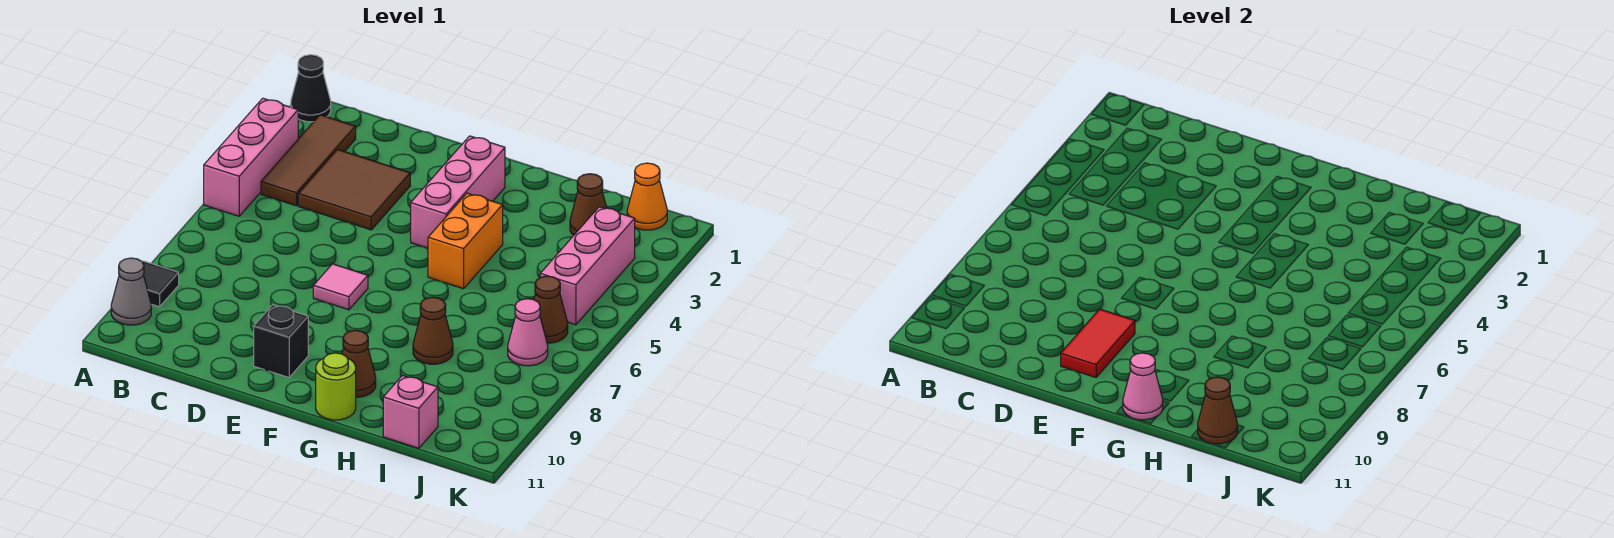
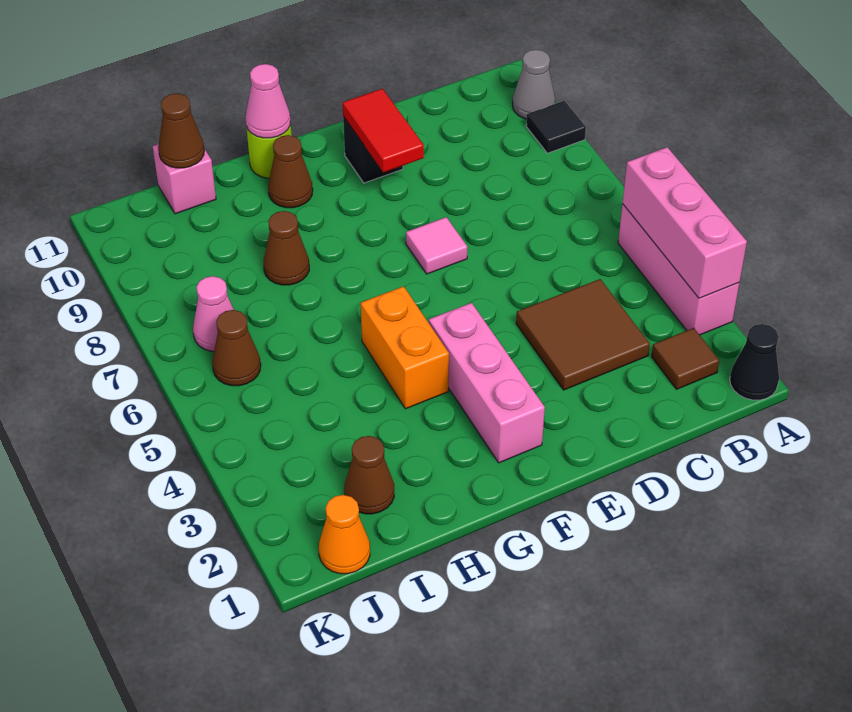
brown 1x3 tile [261,115,356,206] -> brown 1x1 tile [652,328,719,389]
pink 1x3 brick [540,207,635,325] -> pink 1x3 brick moved to [623,147,747,298]

